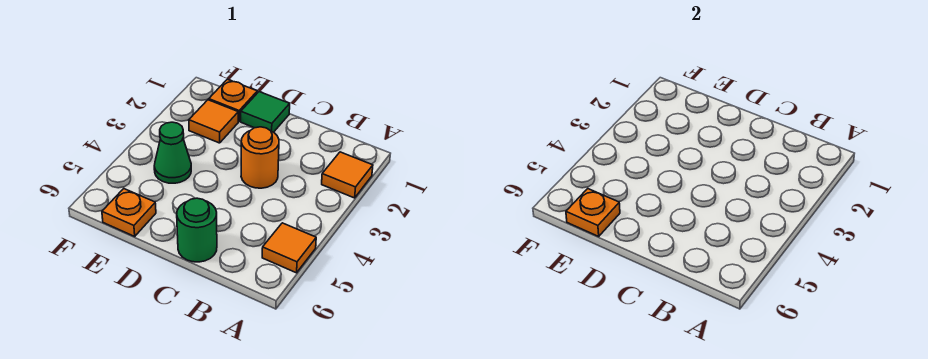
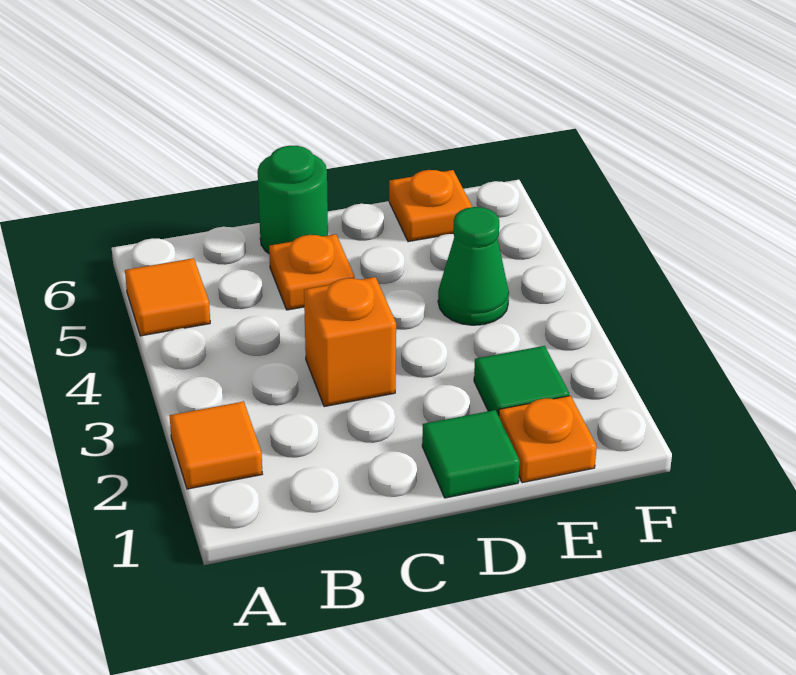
orange 1x1 round brick [241,127,279,188] -> orange 1x1 brick [304,277,396,407]
orange 1x1 tile [189,100,238,143] -> green 1x1 tile [474,346,569,416]
orange 1x1 plate [566,189,620,236] -> orange 1x1 plate moved to [269,234,355,310]

